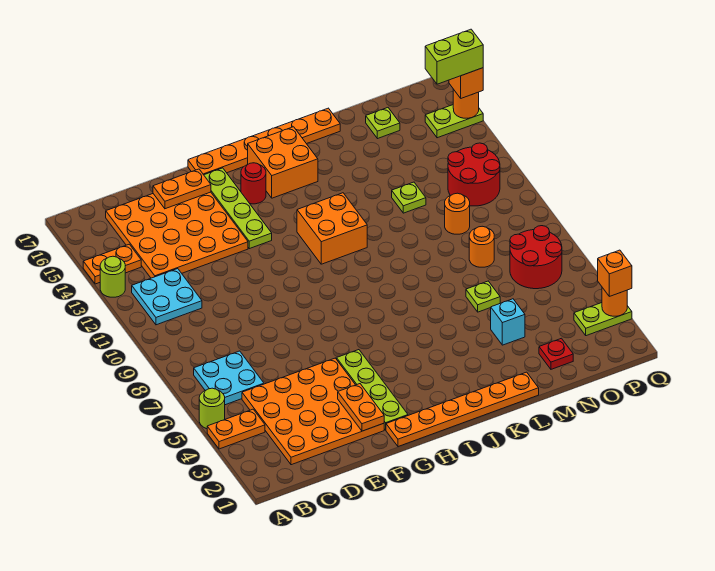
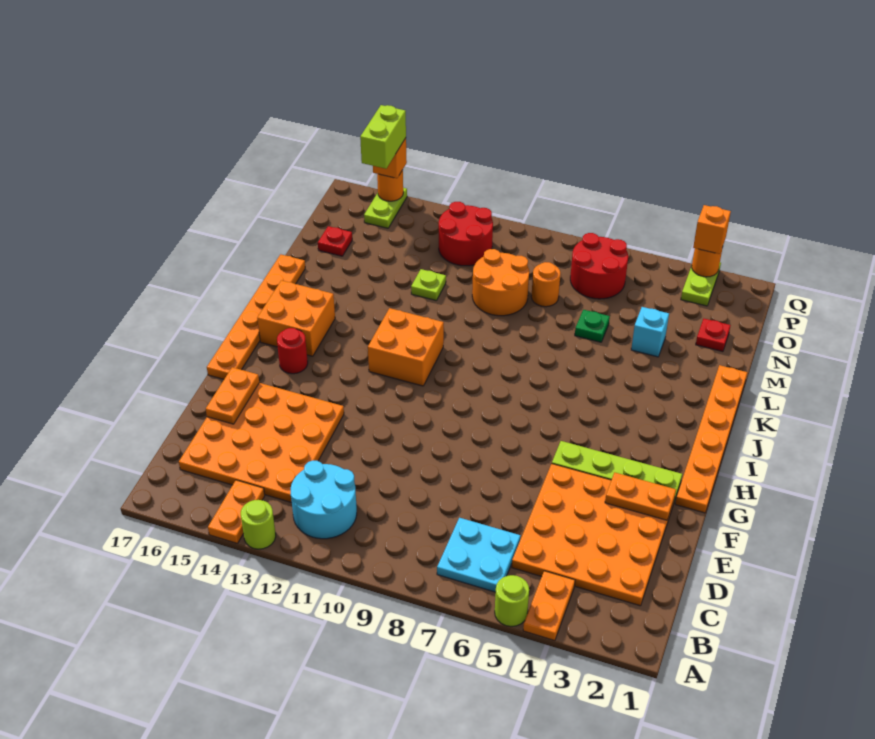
cyan 2x2 plate [132,269,202,325] -> cyan 2x2 round brick [291,460,357,539]
lime 1x4 plate [204,168,272,249] -> none
lime 1x1 plate [466,281,500,312] -> green 1x1 plate [575,310,610,342]
orange 1x1 round brick [445,193,470,234] -> orange 2x2 round brick [472,249,529,316]
lime 1x1 plate [366,108,400,139] -> red 1x1 plate [318,226,352,256]

